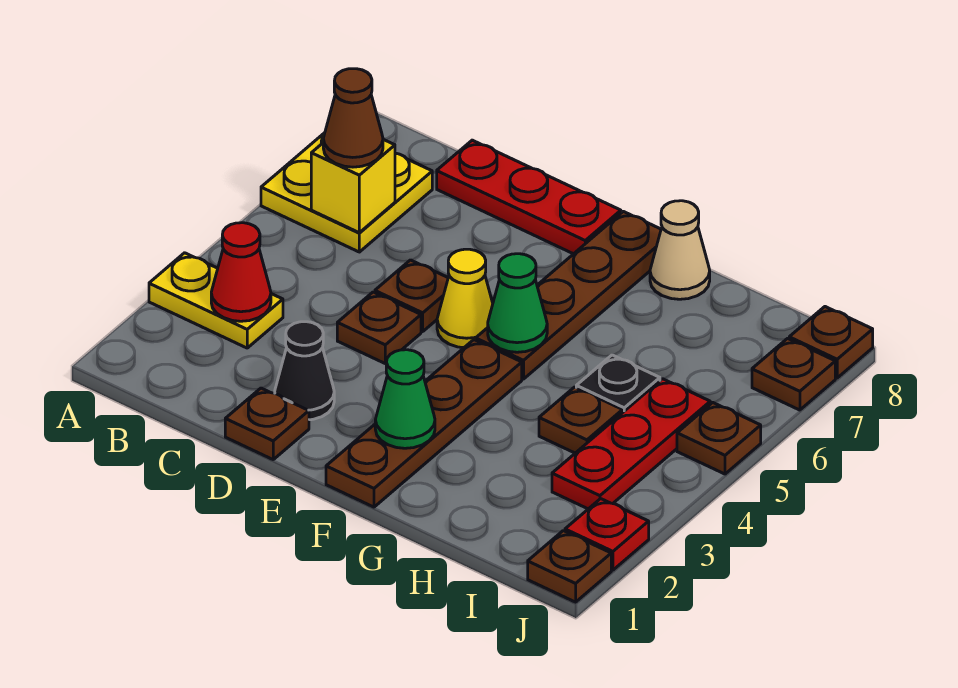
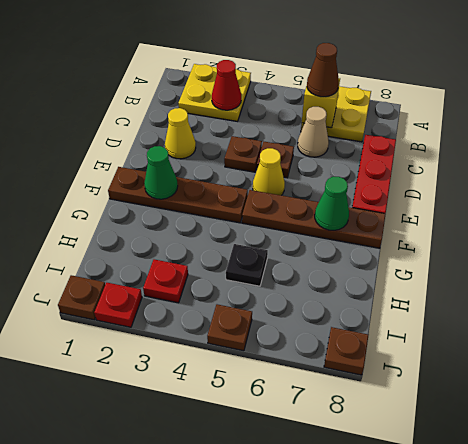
yellow 1x2 plate [149,253,283,348] -> yellow 2x2 plate [178,64,251,121]
brown 1x1 plate [225,388,309,459] -> none
black 1x1 cone [275,322,334,420] -> yellow 1x1 cone [165,108,196,159]
green 1x1 cone [488,254,547,352] -> green 1x1 cone moved to [315,177,349,230]
tan 1x1 cone [650,201,710,299] -> tan 1x1 cone moved to [298,107,329,157]
brown 1x1 plate [539,387,623,453] -> none
red 1x3 plate [552,379,710,509] -> red 1x1 plate [143,259,188,303]
brown 1x1 plate [752,339,835,410] -> none

